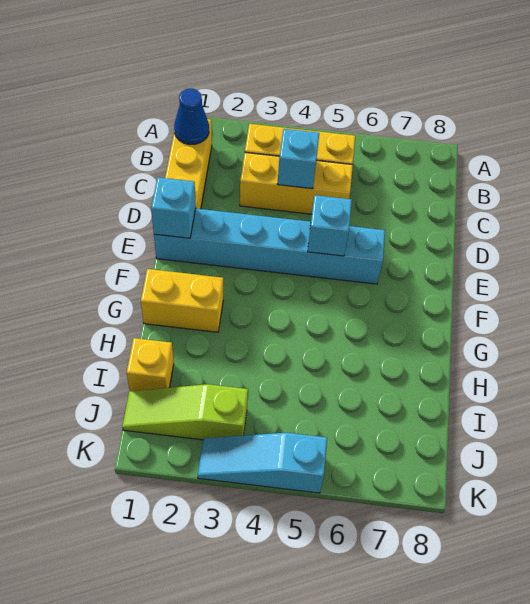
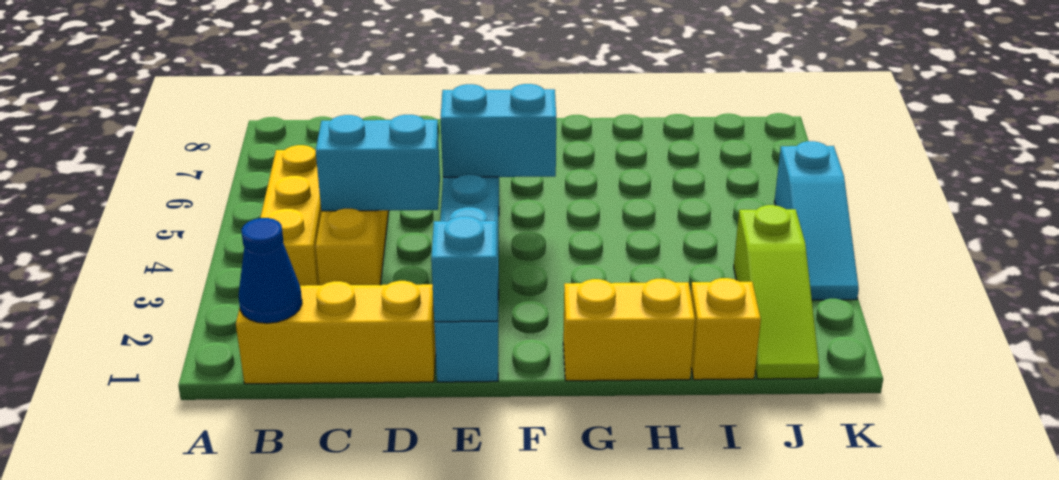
cyan 1x1 brick [278,129,319,189] -> cyan 1x2 brick [316,115,440,211]
cyan 1x1 brick [308,195,352,256] -> cyan 1x2 brick [441,84,556,177]
yellow 1x2 brick [141,269,223,332] -> yellow 1x2 brick turned to [563,279,695,381]

